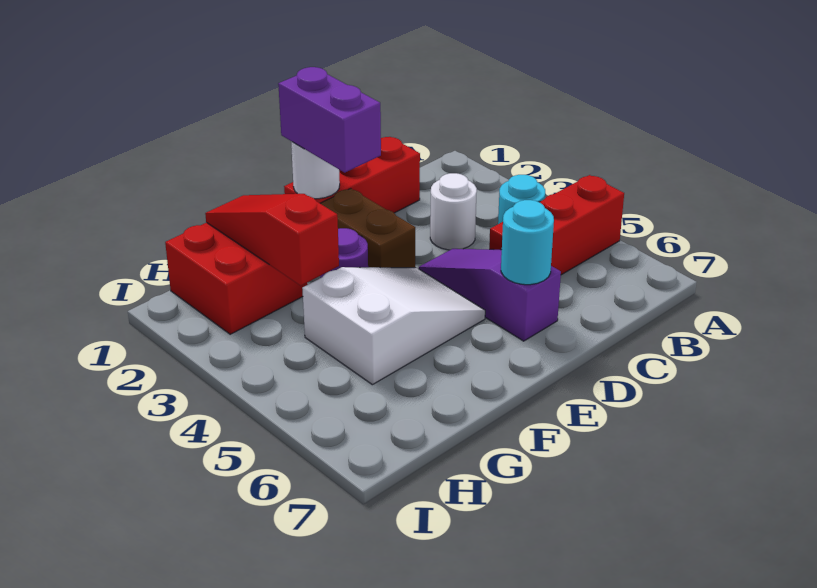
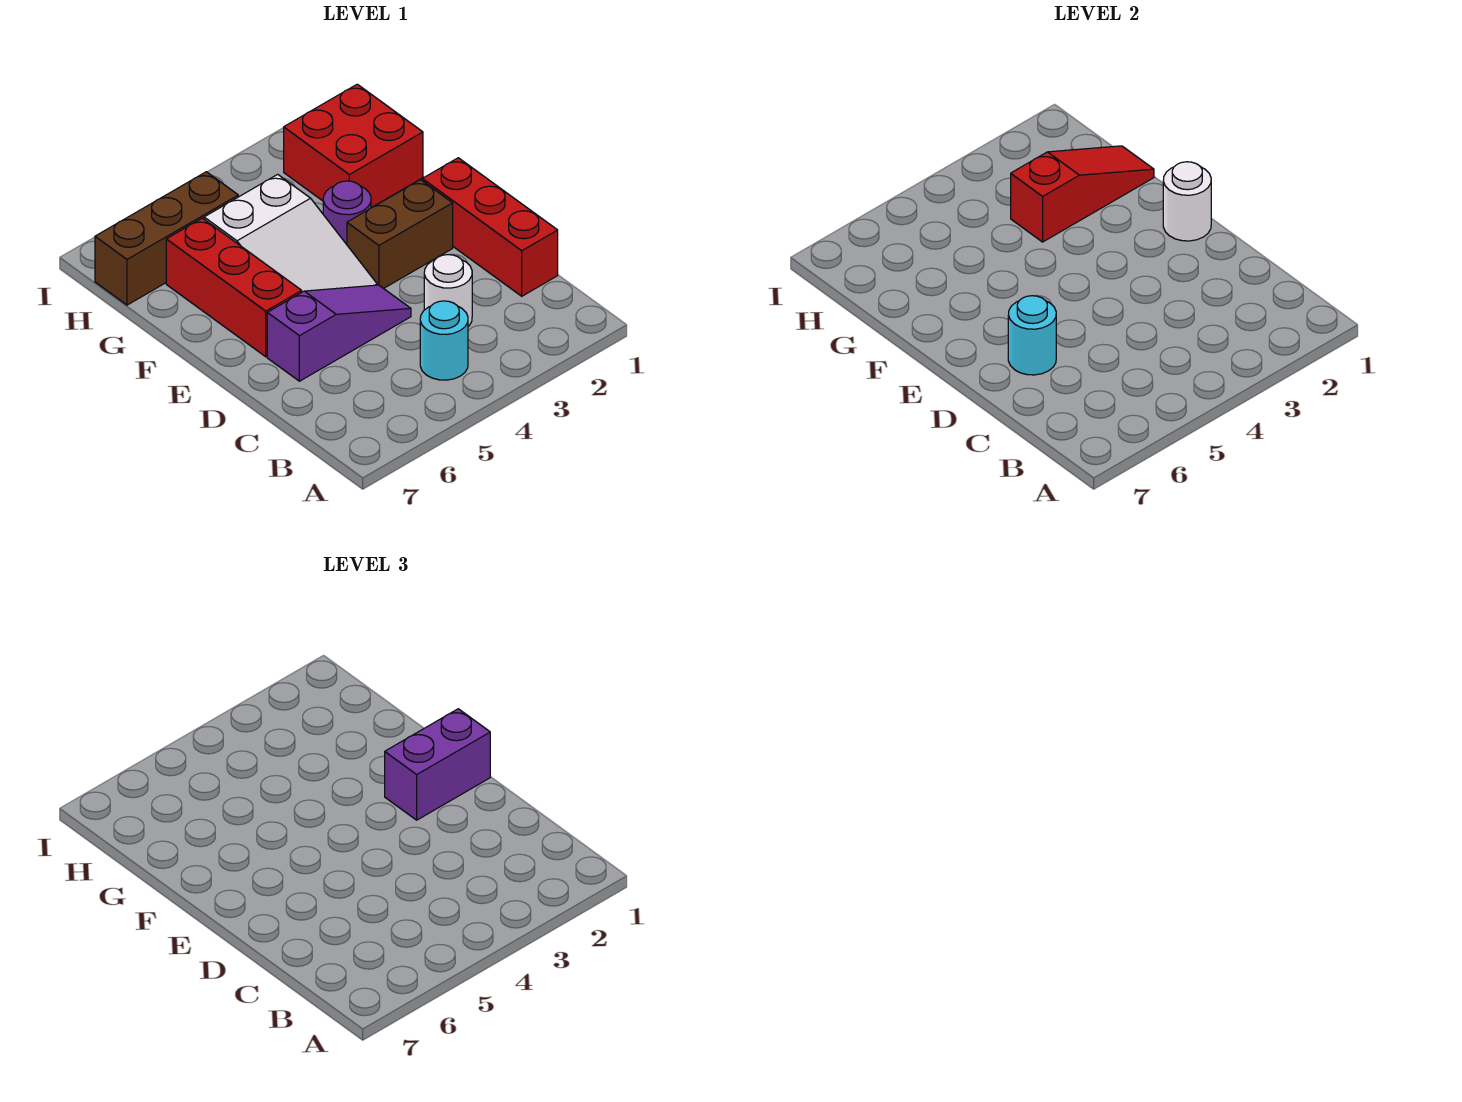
red 1x3 brick [489,175,624,275] -> red 1x3 brick moved to [166,218,302,357]
none -> brown 1x3 brick [95,172,238,305]

